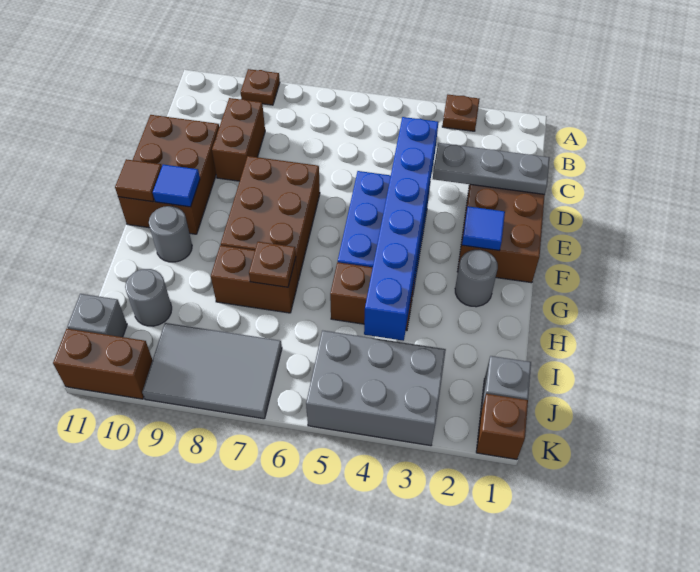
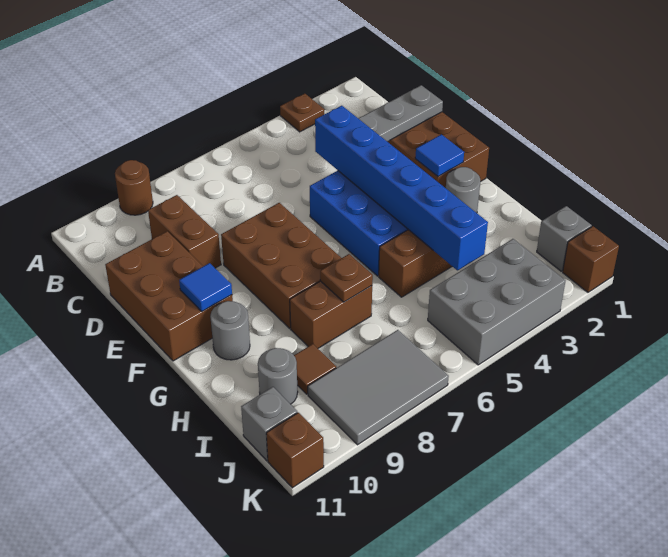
brown 1x1 plate [241,69,280,105] -> brown 1x1 round brick [115,160,153,215]
brown 1x1 tile [115,159,162,202] -> brown 1x1 tile moved to [294,344,336,394]
brown 1x2 brick [53,329,152,399] -> brown 1x1 brick [266,413,324,488]

